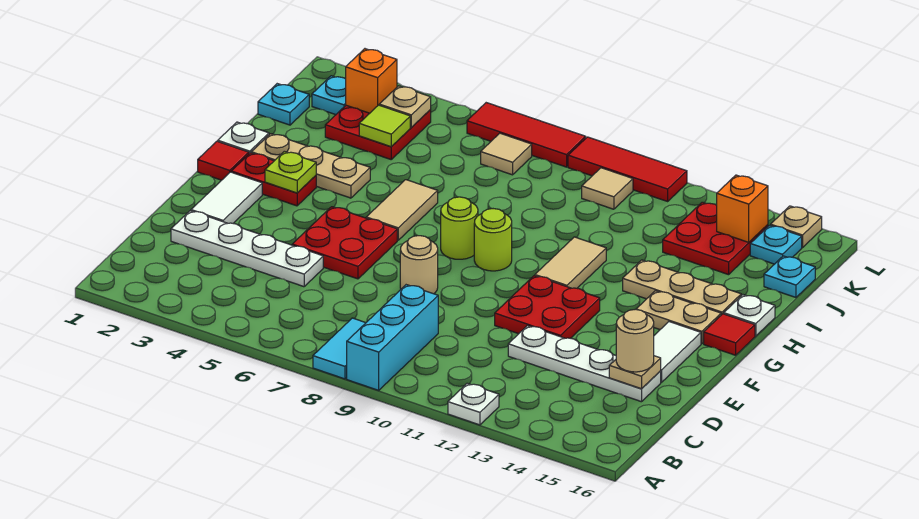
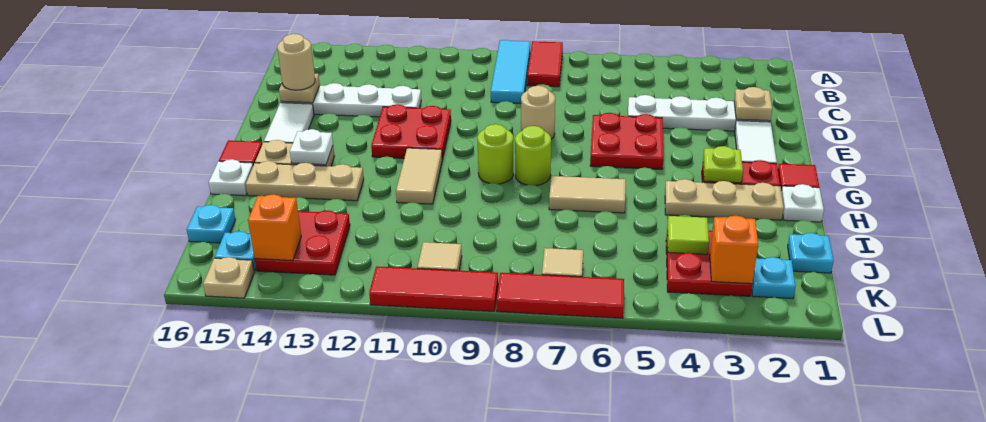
cyan 1x2 tile [313,318,365,379] -> red 1x2 tile [527,41,563,87]
cyan 1x3 brick [347,285,438,390] -> cyan 1x3 tile [491,40,530,103]
white 1x1 plate [448,383,499,425] -> white 1x1 plate moved to [290,129,333,165]
tan 1x2 tile [366,180,438,240] -> tan 1x2 tile turned to [549,176,626,213]
tan 1x1 plate [379,86,431,127] -> tan 1x1 plate moved to [734,87,772,121]

